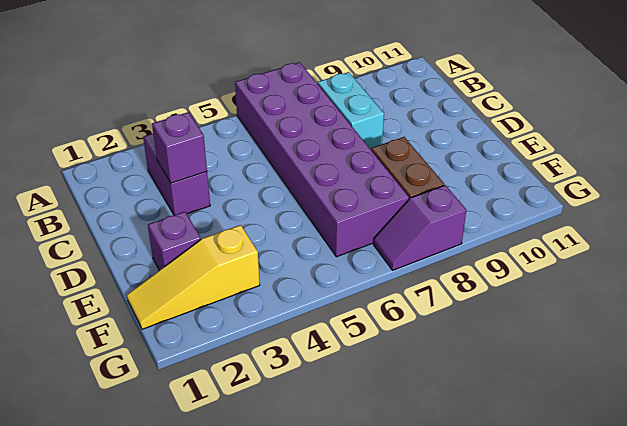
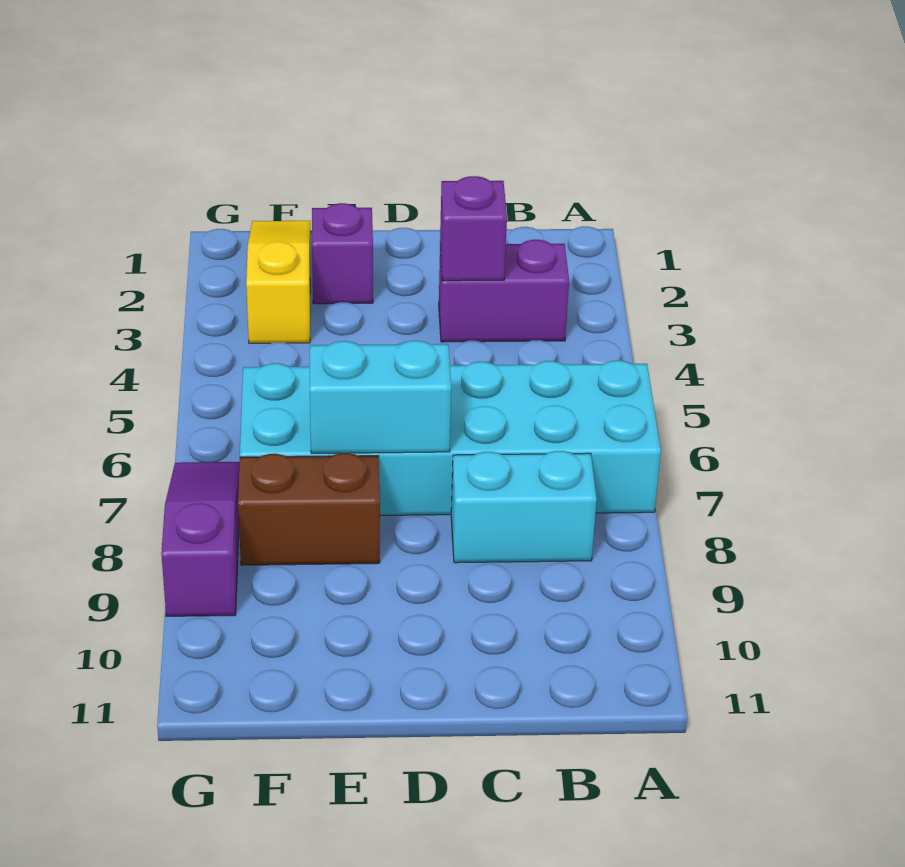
purple 2x6 brick [235,62,409,257] -> cyan 2x6 brick [240,360,661,515]
none -> cyan 1x2 brick [310,341,451,453]
purple 1x2 slope [373,185,466,270] -> purple 1x3 slope [161,462,239,616]

